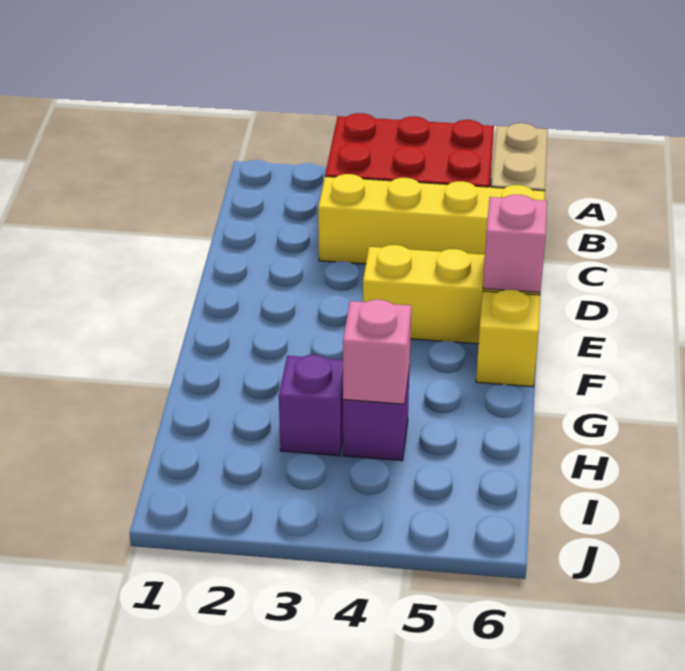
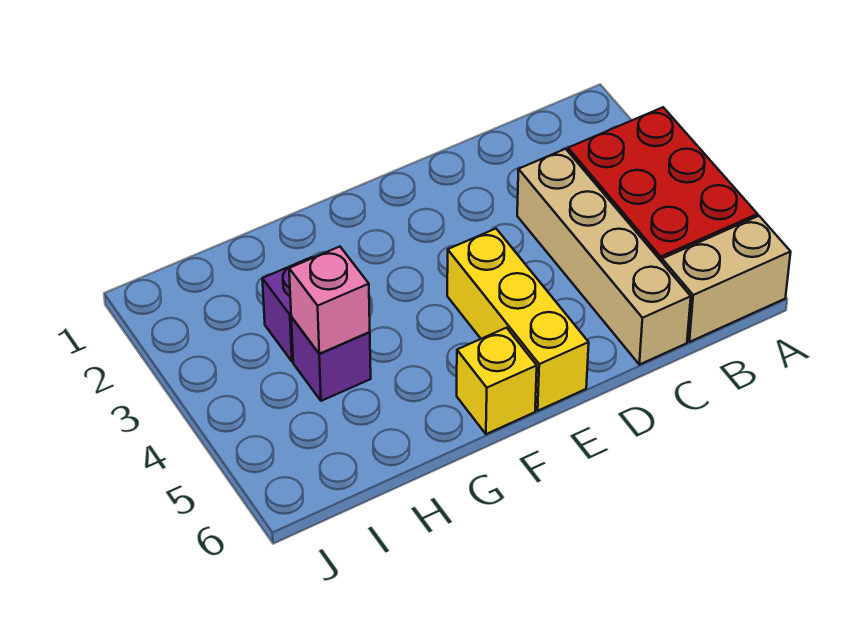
yellow 1x4 brick [318,174,545,264] -> tan 1x4 brick [517,149,691,365]
pink 1x1 brick [483,195,547,293] -> none

